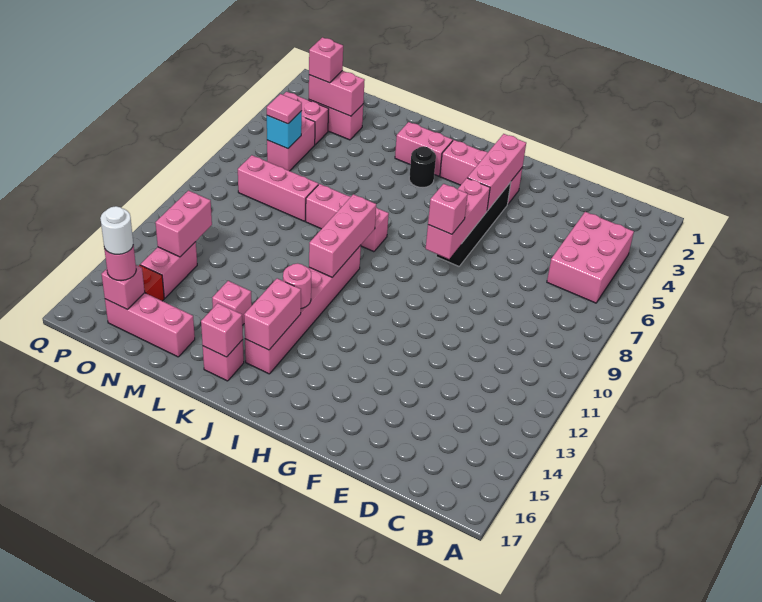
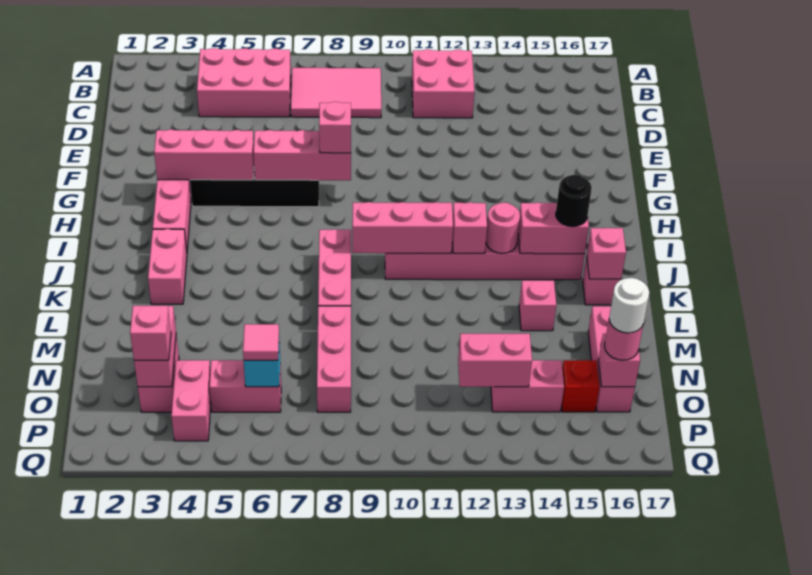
none -> pink 2x3 tile [291,68,381,118]
none -> pink 2x2 brick [412,49,474,118]
black 1x1 round brick [409,146,436,188] -> black 1x1 round brick moved to [556,174,592,227]
none -> pink 1x1 brick [452,202,487,253]

